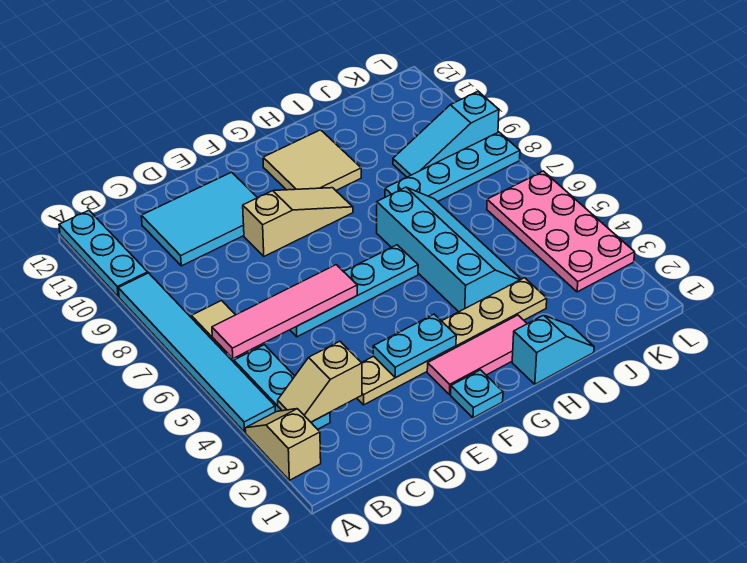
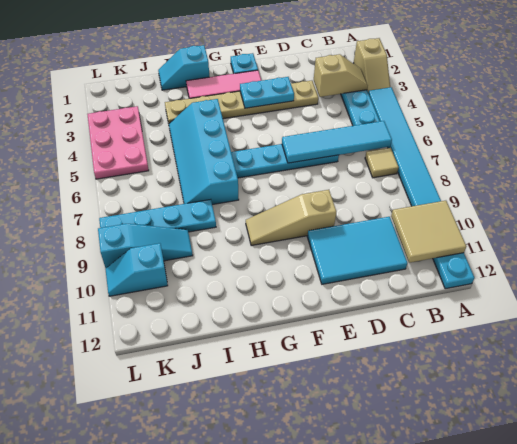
pink 1x4 tile [212,265,357,359] -> cyan 1x4 tile [282,121,392,163]
tan 2x2 tile [263,130,361,190] -> tan 2x2 tile moved to [391,201,466,263]
pink 2x4 plate [487,171,635,292] -> pink 2x3 plate [87,106,149,179]
none -> cyan 1x2 slope [105,243,168,296]

